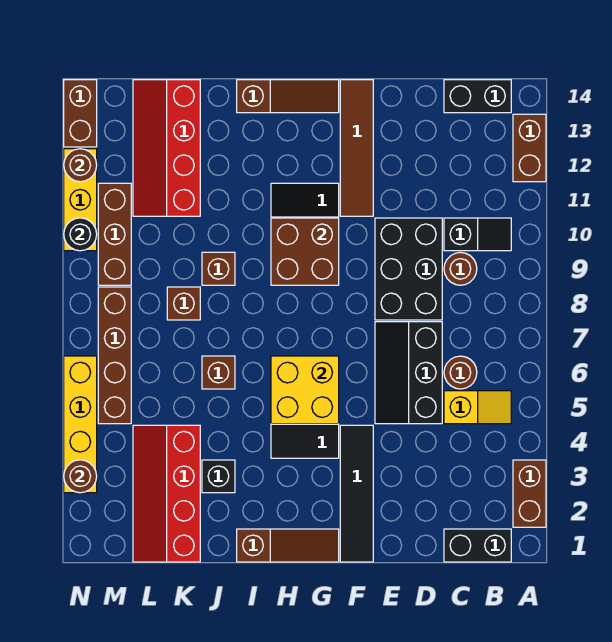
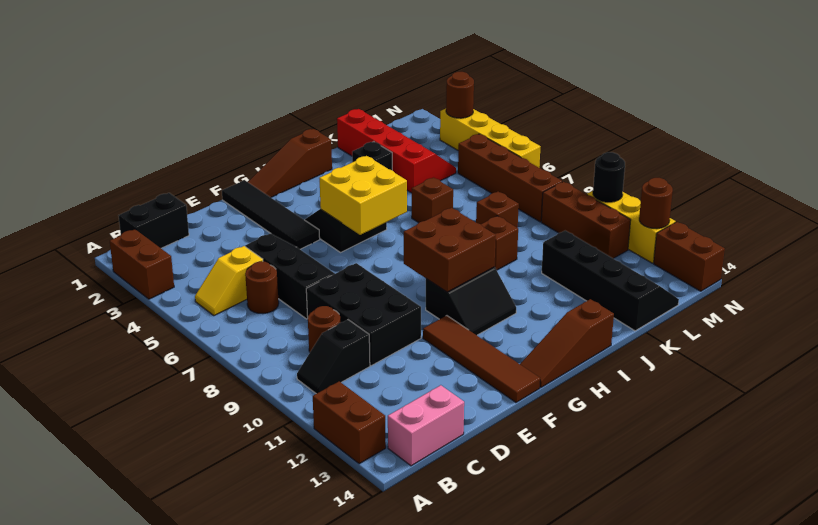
black 1x2 brick [444,80,511,113] -> pink 1x2 brick [388,385,464,466]
red 2x4 slope [133,80,200,216] -> black 2x4 slope [542,231,679,331]

